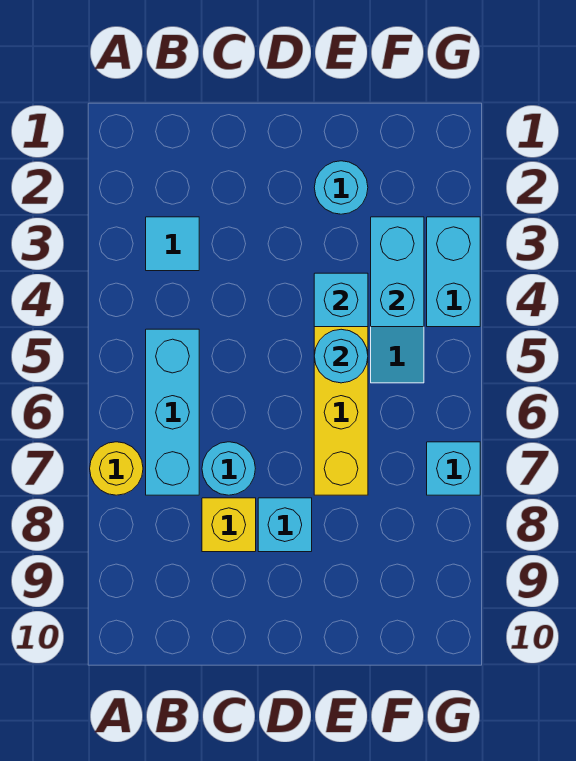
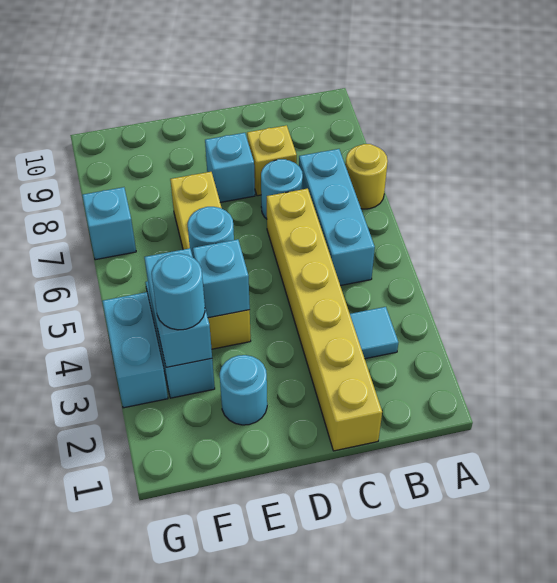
none -> yellow 1x6 brick [267,189,382,451]
none -> cyan 1x1 round brick [152,254,205,330]

